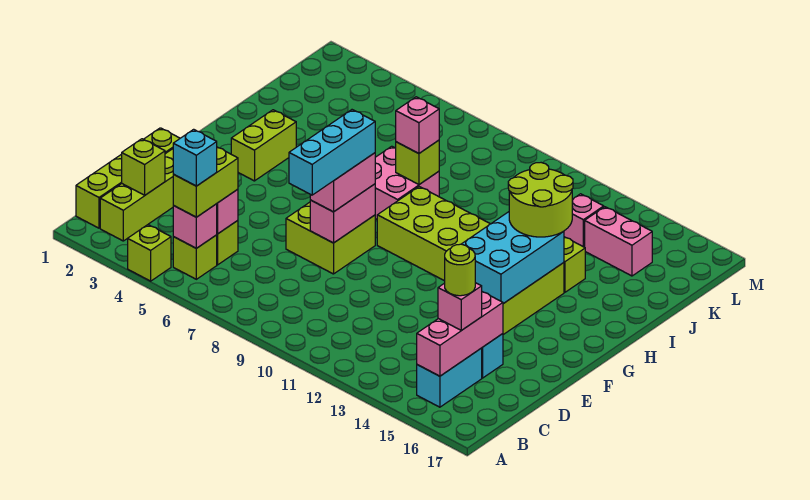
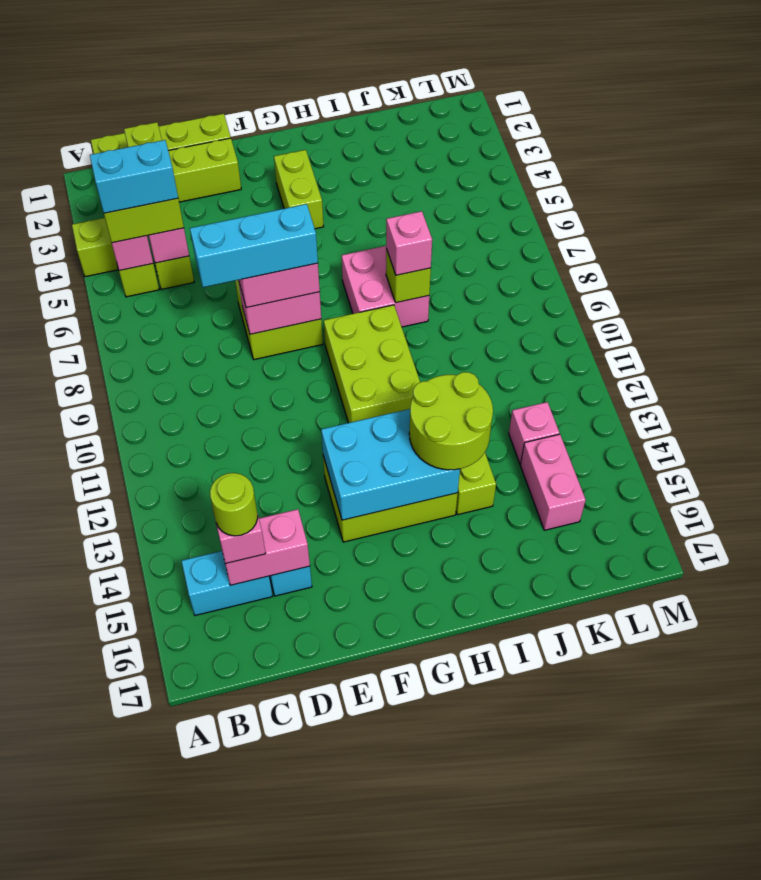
cyan 1x1 brick [173,129,217,186] -> cyan 1x2 brick [90,140,178,213]
pink 1x3 brick [417,292,503,376] -> pink 1x2 brick [221,509,310,585]
lime 1x2 brick [231,110,296,181] -> lime 1x2 brick turned to [274,150,324,229]

